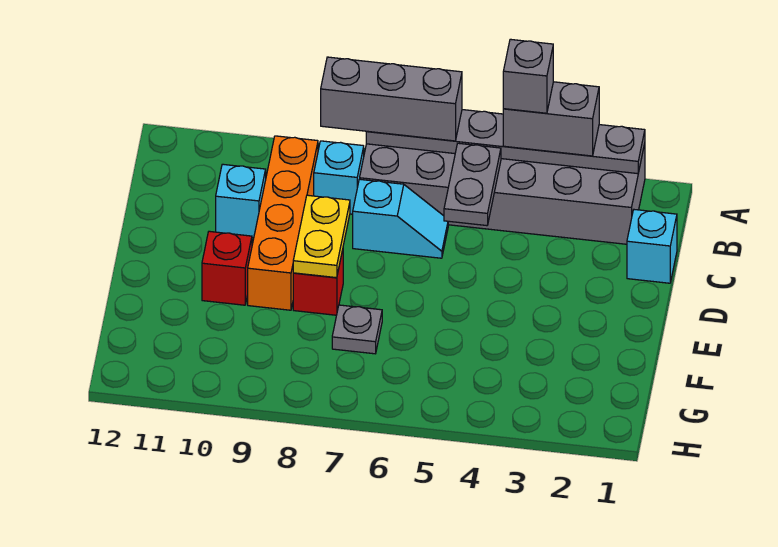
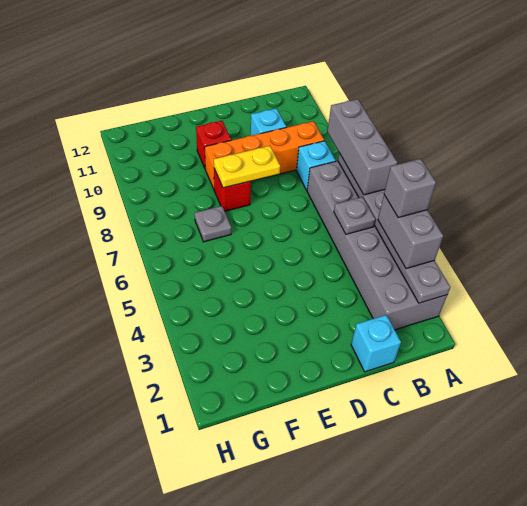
grey 1x2 plate [444,143,501,226] -> grey 1x1 plate [334,197,376,234]
cyan 1x2 slope [353,179,448,258] -> none

